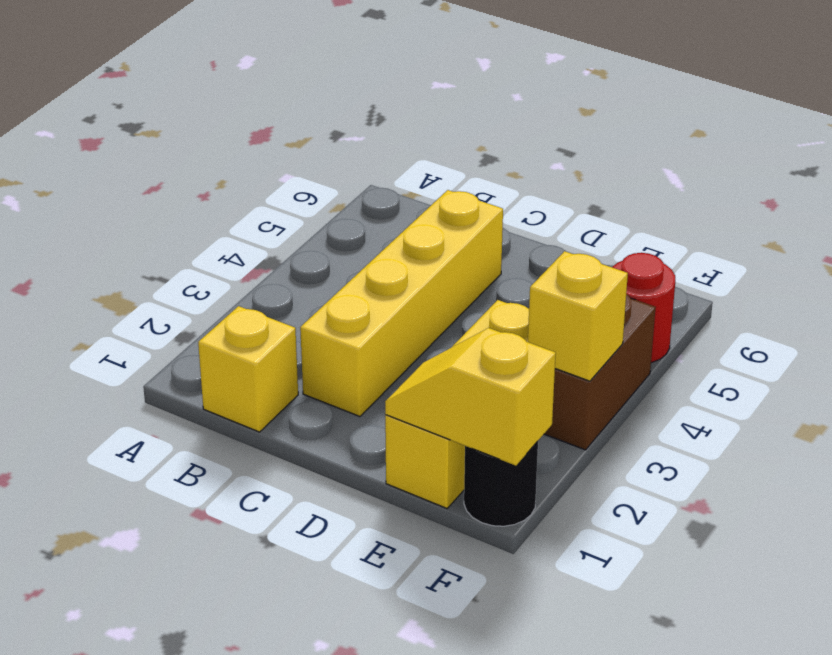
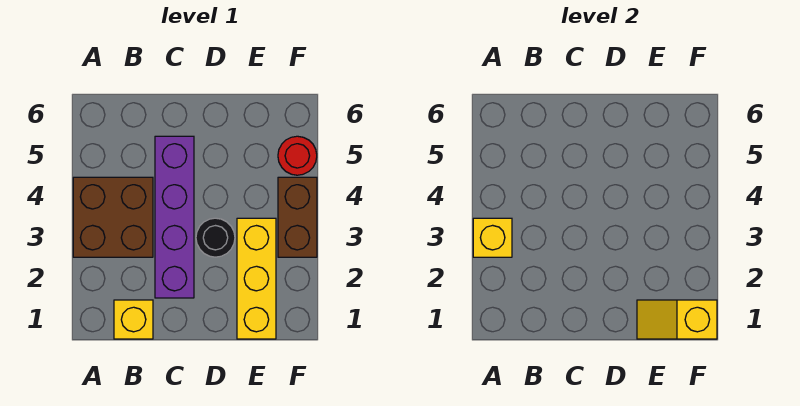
none -> brown 2x2 brick [73,177,153,257]
yellow 1x4 brick [300,190,503,416] -> purple 1x4 brick [155,136,194,298]
black 1x1 round brick [464,441,538,526] -> black 1x1 round brick moved to [196,218,235,257]
yellow 1x1 brick [528,251,628,381] -> yellow 1x1 brick moved to [473,218,512,257]

